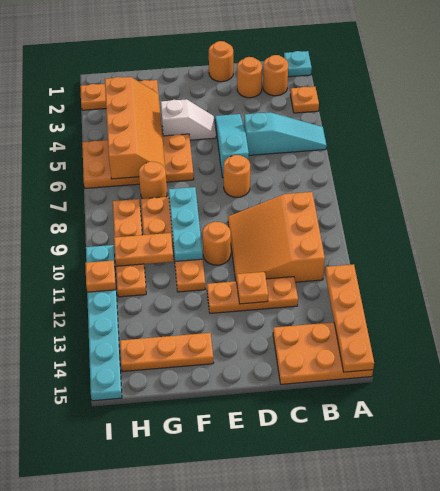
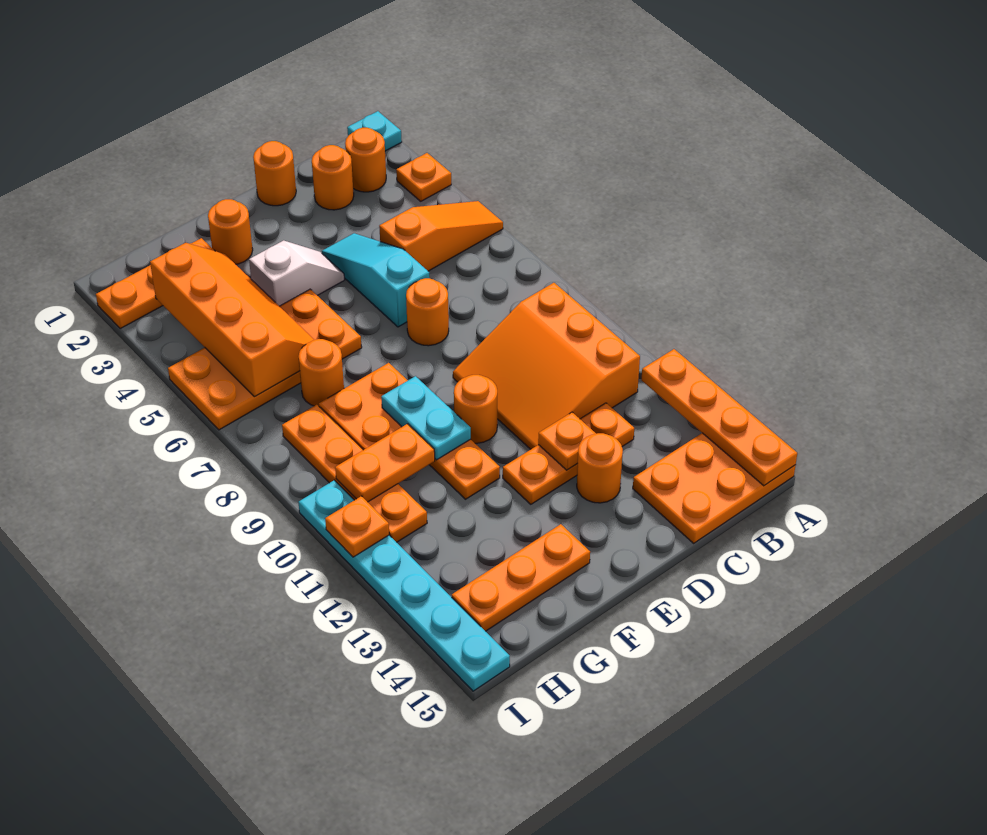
cyan 1x3 slope [244,112,327,155] -> orange 1x3 slope [379,201,503,271]
none -> orange 1x1 round brick [577,433,623,503]
none -> orange 1x1 round brick [208,199,253,264]
cyan 1x3 plate [169,187,203,261] -> cyan 1x2 plate [381,376,471,460]

